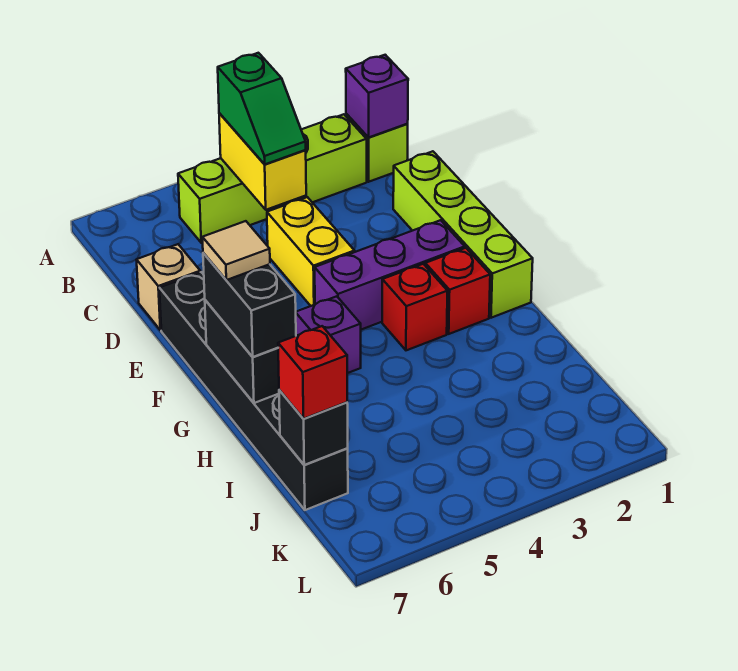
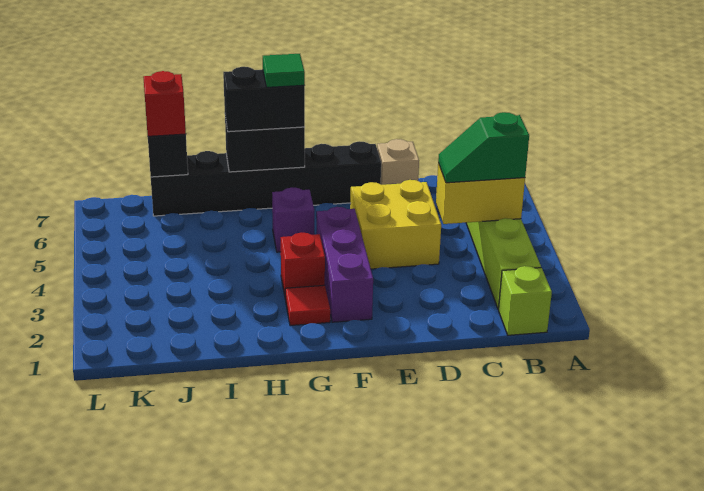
purple 1x1 brick [346,55,408,138] -> none
lime 1x4 brick [393,151,533,318] -> none
yellow 1x2 brick [267,197,355,306] -> yellow 2x2 brick [350,180,441,269]
red 1x1 brick [425,248,490,334] -> red 1x1 tile [285,285,330,326]
tan 1x1 tile [202,221,270,280] -> green 1x1 tile [263,54,305,87]

